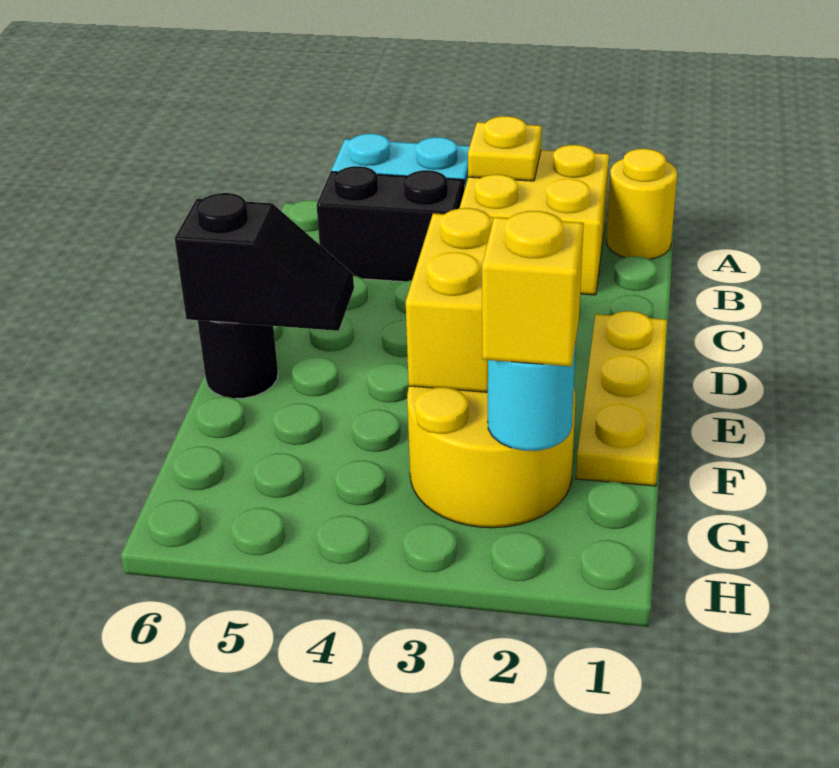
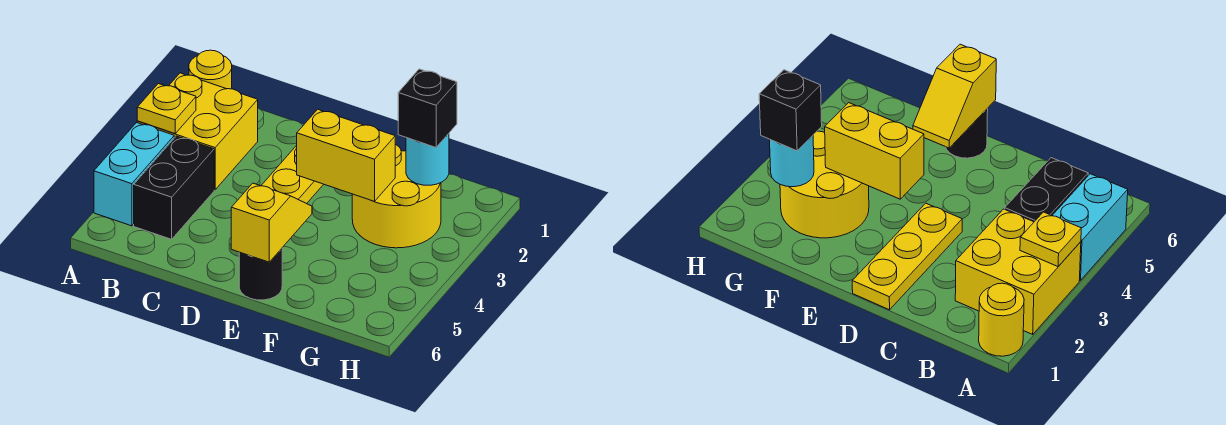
yellow 1x3 plate [576,311,667,486] -> yellow 1x3 plate turned to [261,145,324,204]
black 1x2 slope [175,193,354,331] -> yellow 1x2 slope [231,183,312,262]
yellow 1x1 brick [482,211,584,367] -> black 1x1 brick [398,69,457,147]

